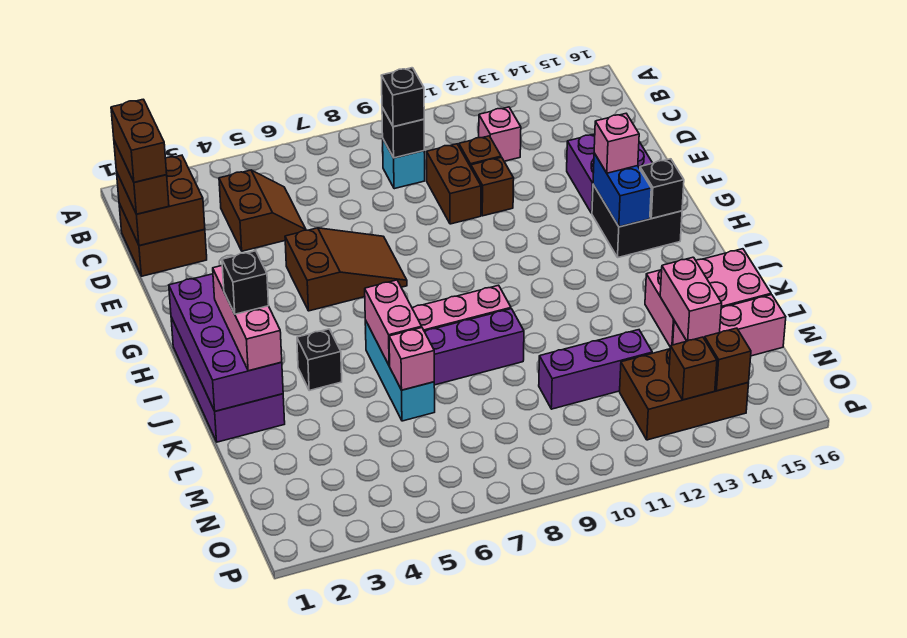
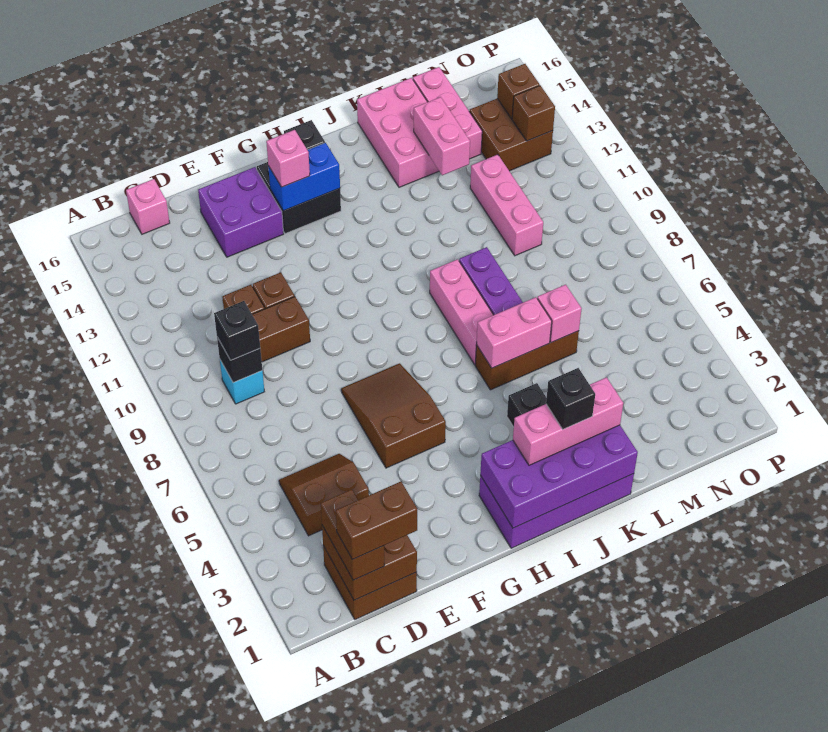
brown 1x2 brick [114,141,169,214] -> brown 1x2 brick turned to [321,489,384,580]
pink 1x1 brick [479,107,521,161] -> pink 1x1 brick moved to [126,179,170,234]
cyan 1x3 brick [365,320,435,421] -> brown 1x3 brick [475,331,579,390]
pink 1x2 brick [660,257,722,341] -> pink 1x2 brick turned to [414,97,470,175]
purple 1x3 brick [539,330,652,409] -> pink 1x3 brick [470,155,543,256]
brown 2x3 brick [620,349,749,440] -> brown 2x2 brick [469,99,553,171]

